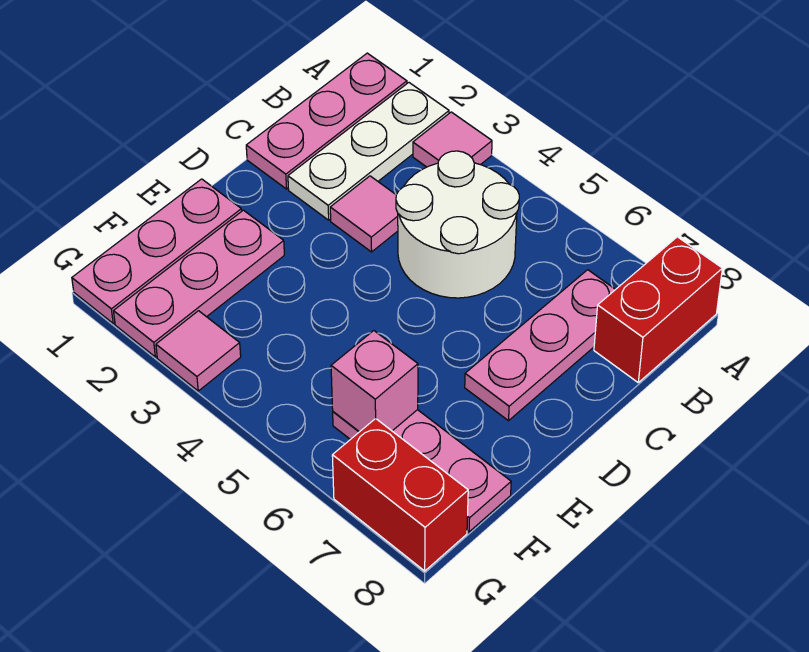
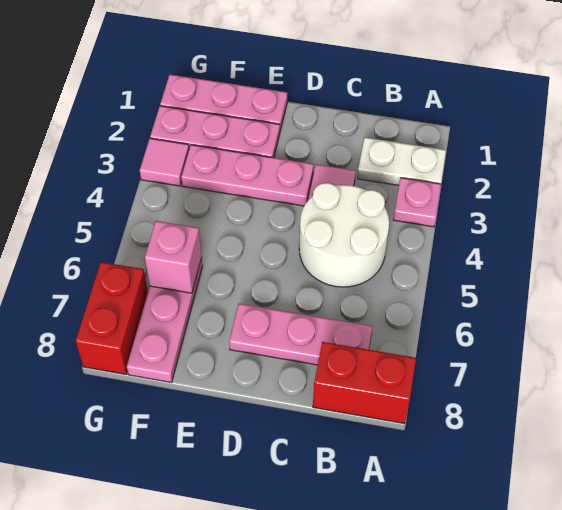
pink 1x3 plate [246,53,407,189] -> pink 1x3 plate moved to [181,145,314,206]
white 1x3 plate [288,83,449,220] -> white 1x2 plate [357,137,446,185]
pink 1x1 tile [413,112,492,167] -> pink 1x1 plate [393,178,441,227]

